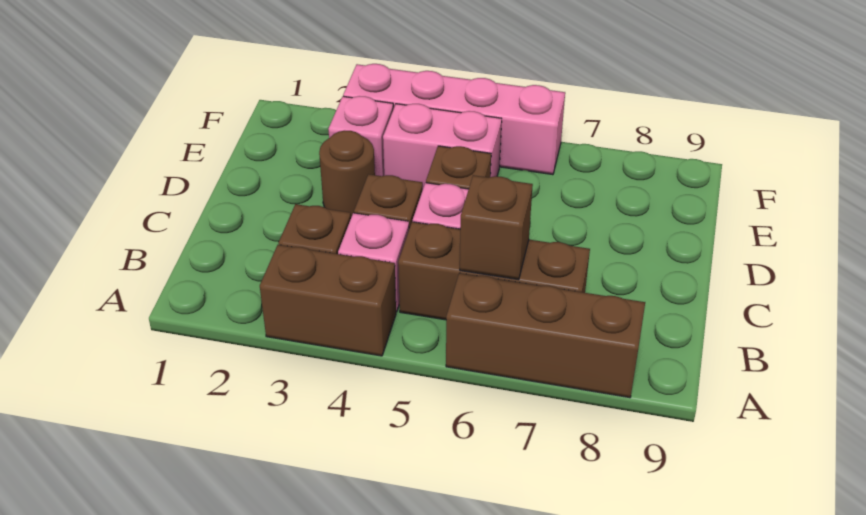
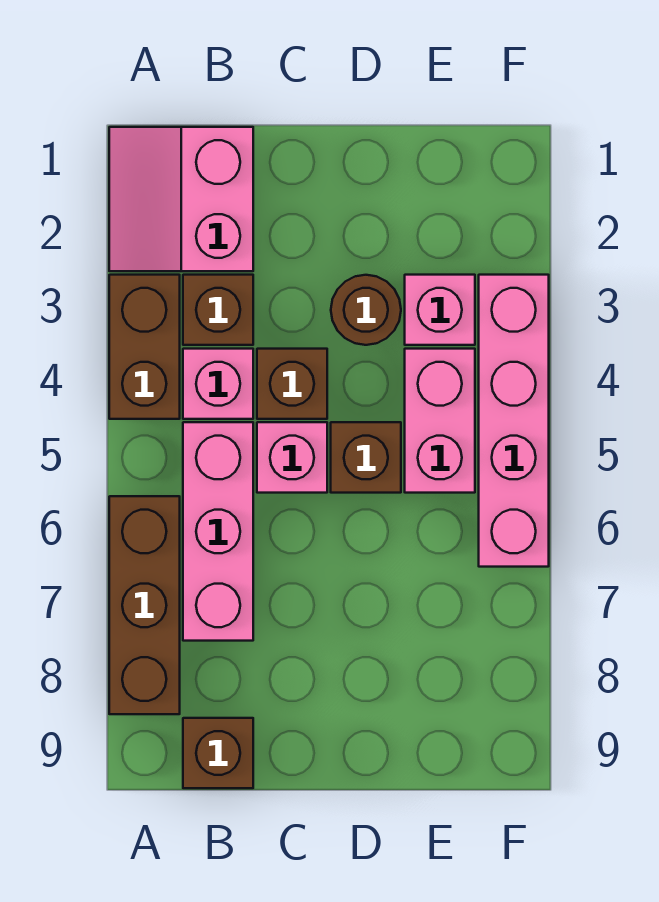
none -> pink 2x2 slope [109,127,253,271]
brown 1x3 brick [398,222,590,320] -> pink 1x3 brick [183,422,253,641]
brown 1x1 brick [460,175,533,280] -> brown 1x1 brick moved to [183,718,253,788]

